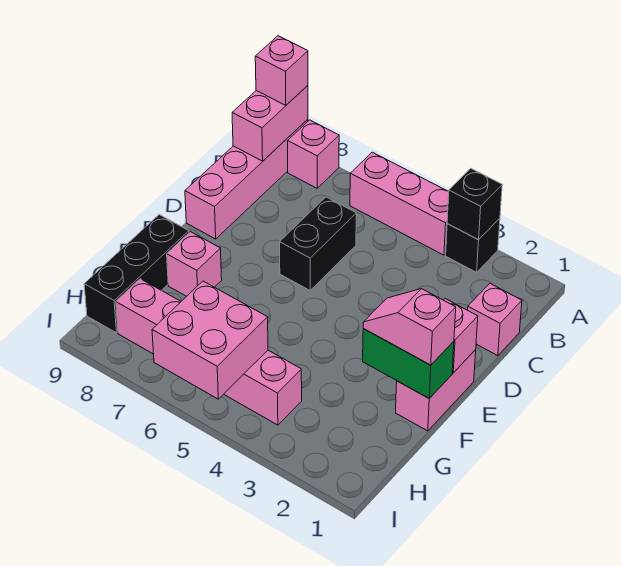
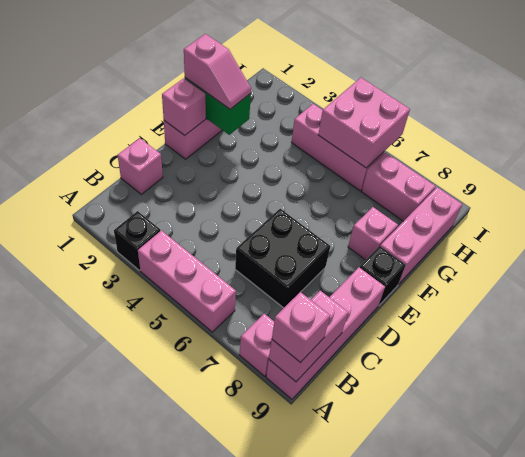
black 1x1 brick [447,168,502,240] -> black 1x1 brick moved to [360,246,405,305]
black 1x2 brick [280,197,356,290] -> black 2x2 brick [235,209,330,308]
black 1x3 brick [84,215,189,333] -> pink 1x3 brick [380,187,462,284]

